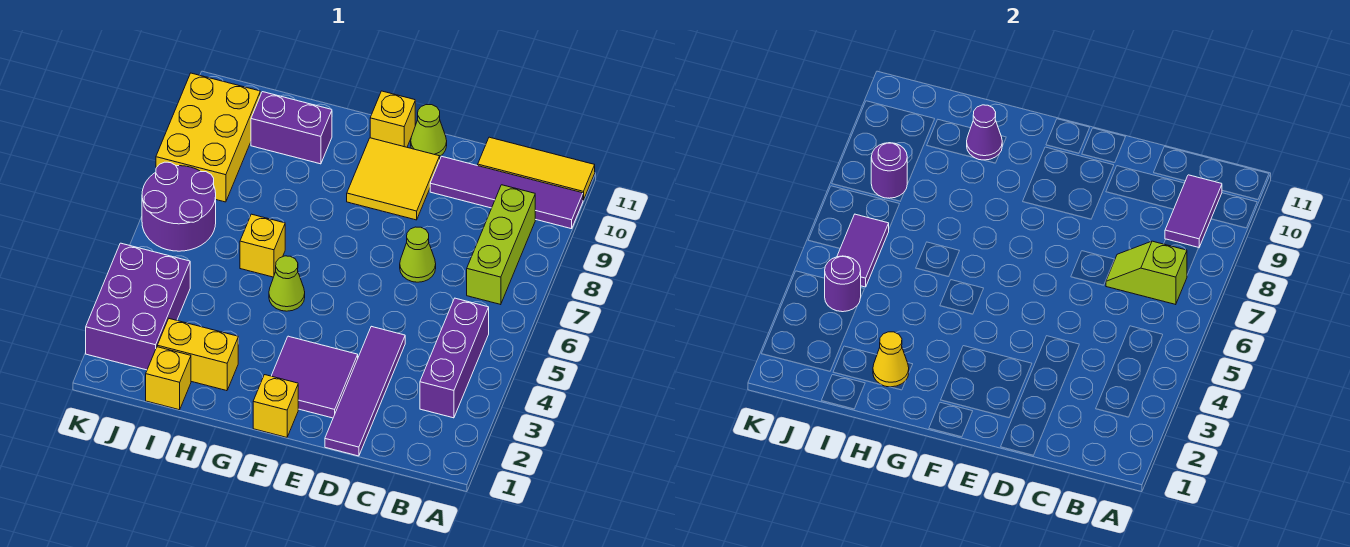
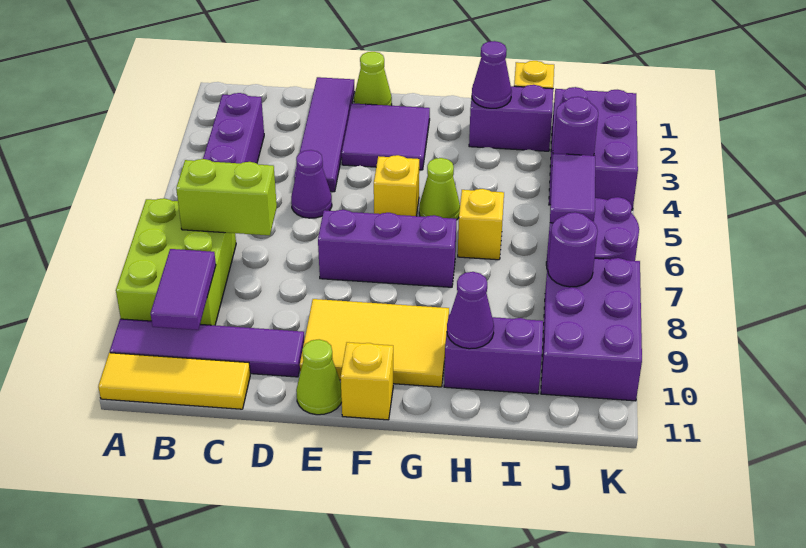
lime 1x3 brick [467,185,535,305] -> lime 2x3 brick [116,198,236,325]
lime 1x2 slope [1106,241,1187,305] -> lime 1x2 brick [176,159,277,235]
none -> purple 1x1 cone [291,150,332,218]
lime 1x1 cone [400,227,436,282] -> lime 1x1 cone moved to [354,52,392,106]
none -> purple 1x3 brick [318,210,457,287]
yellow 2x2 tile [347,138,440,220] -> yellow 2x3 tile [300,299,449,387]
yellow 1x1 brick [253,375,298,437] -> yellow 1x1 brick moved to [374,155,419,216]
yellow 1x2 brick [157,319,238,391] -> purple 1x2 brick [469,85,553,151]
yellow 1x1 cone [873,332,909,387] -> purple 1x1 cone [472,41,512,108]
yellow 2x3 brick [156,73,260,202] -> purple 2x3 brick [541,256,642,401]

